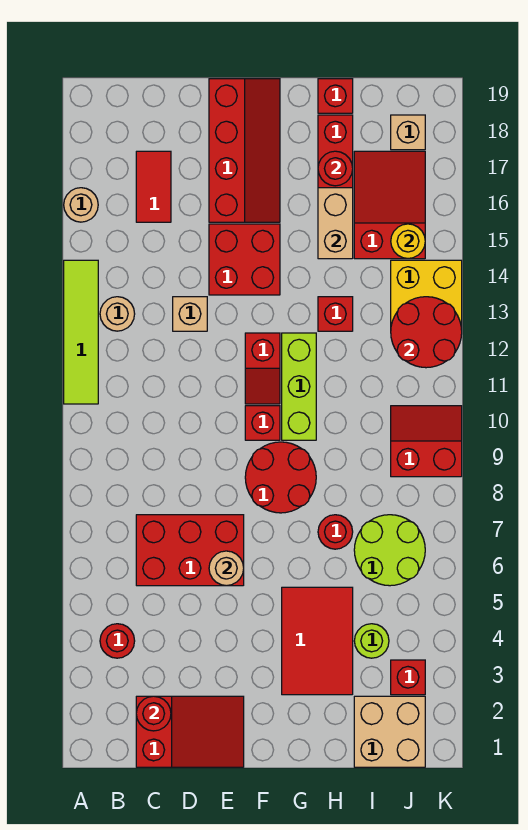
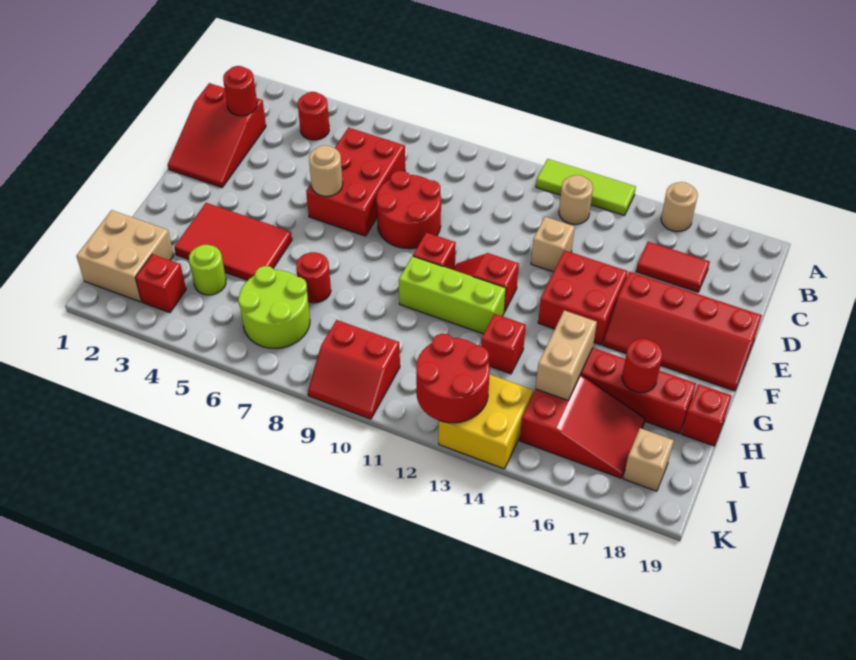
lime 1x4 tile [64,260,98,404] -> lime 1x3 tile [536,159,636,216]
red 2x2 round brick [245,442,316,513] -> red 2x2 round brick moved to [376,170,441,249]
tan 1x2 brick [318,188,353,259] -> tan 1x2 brick turned to [536,310,597,400]
red 2x2 slope [391,406,462,477] -> red 2x2 slope turned to [308,320,400,419]
yellow 1x1 round brick [391,224,425,259] -> none

